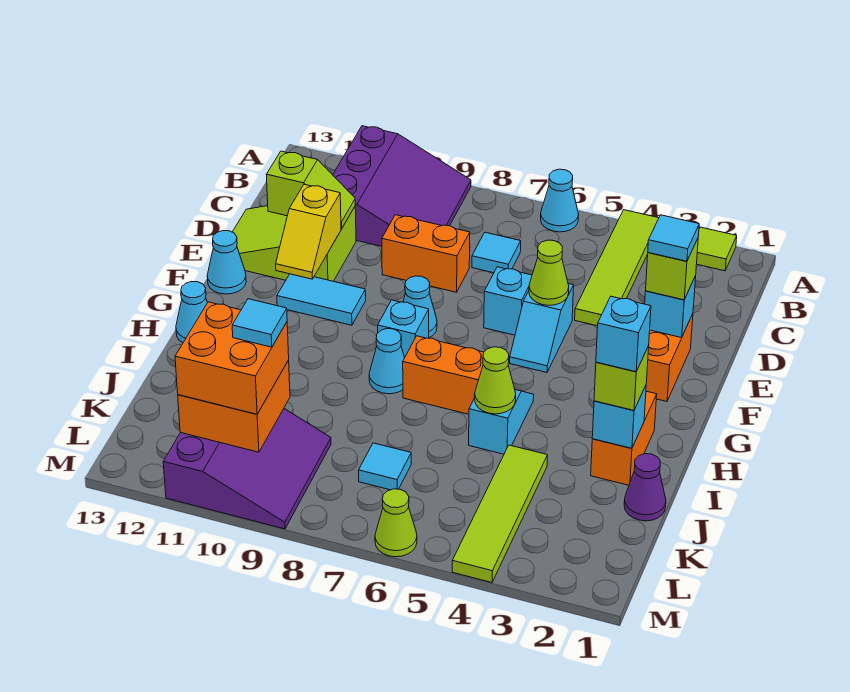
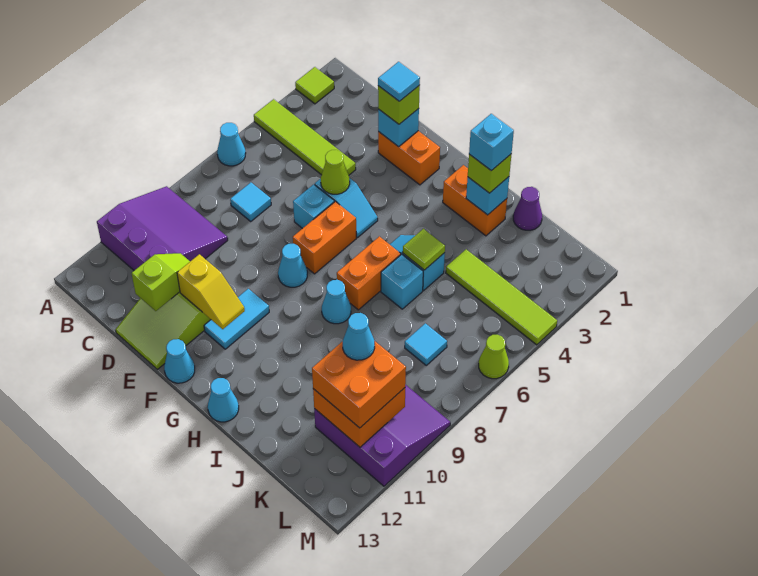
orange 1x2 brick [382,215,470,292] -> orange 1x2 brick moved to [293,201,356,274]
cyan 1x1 brick [378,300,429,357] -> cyan 1x1 brick moved to [381,254,423,309]
lime 1x1 cone [475,347,516,414] -> lime 1x1 tile [403,229,445,270]
cyan 1x1 tile [232,299,287,347] -> cyan 1x1 cone [343,313,375,360]

